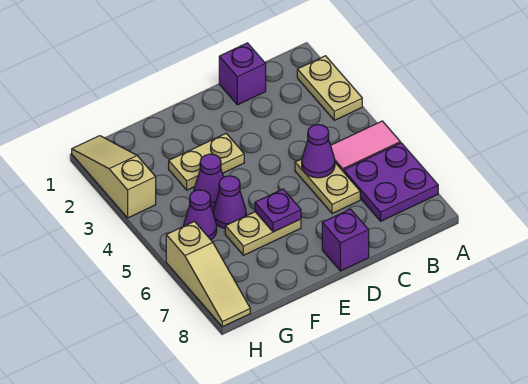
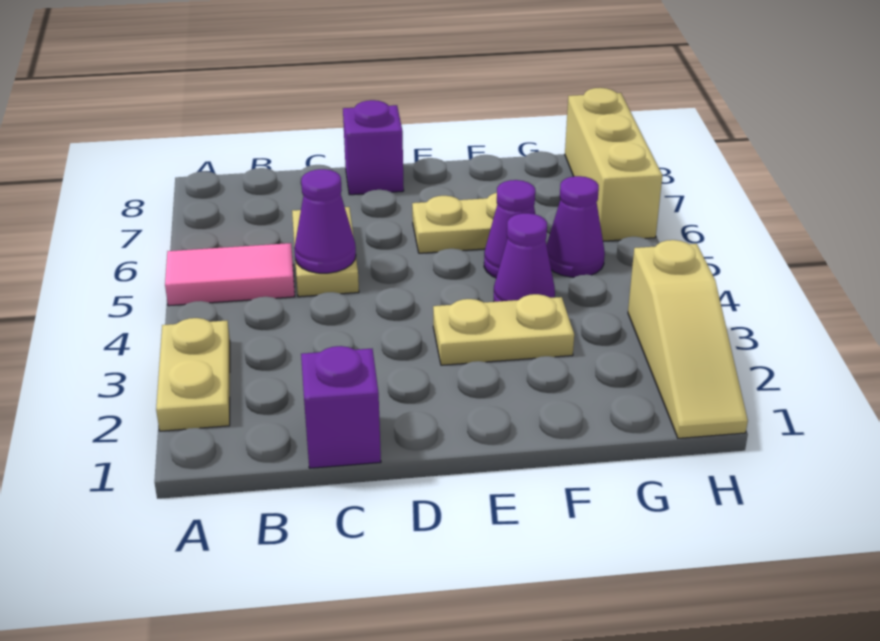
purple 2x2 plate [344,143,438,221] -> none
purple 1x1 plate [255,189,301,232] -> none
tan 1x3 slope [166,221,250,327] -> tan 1x3 brick [565,88,662,241]

